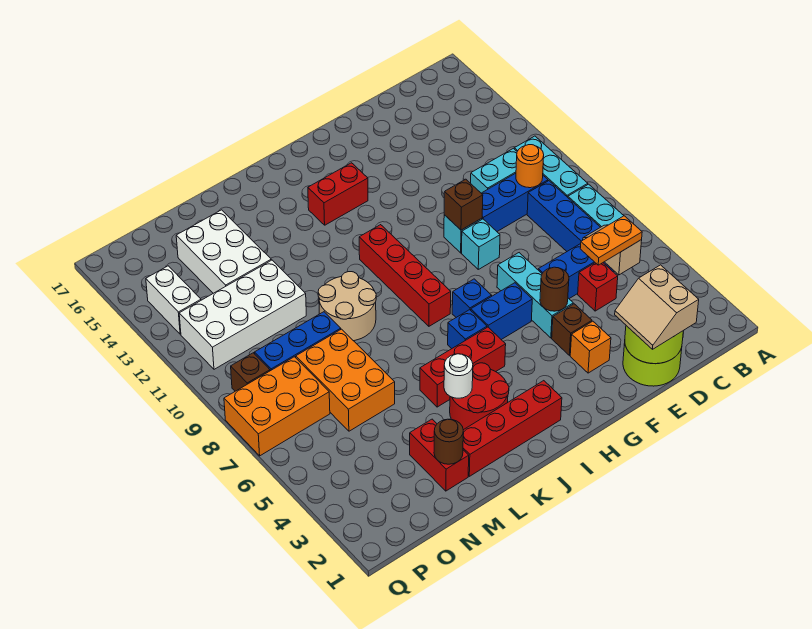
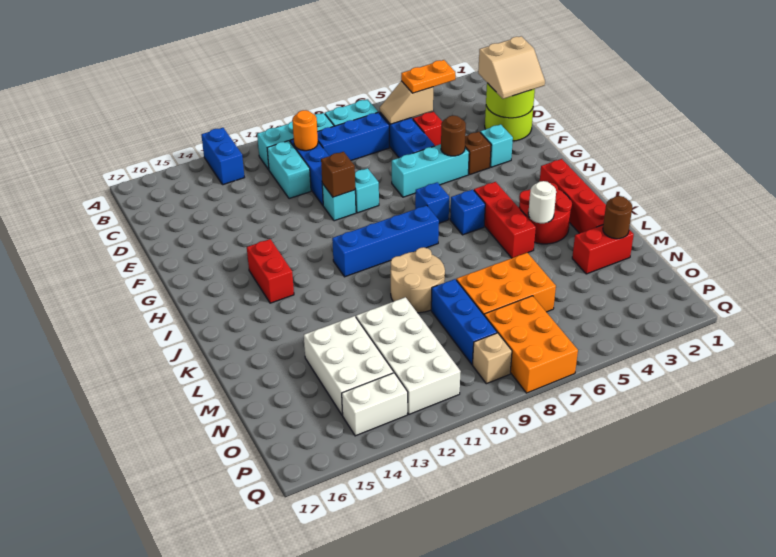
orange 1x2 plate [580,216,642,265] -> orange 1x2 plate turned to [401,60,455,93]
orange 1x1 brick [570,321,611,373] -> cyan 1x1 brick [480,124,513,167]
blue 1x2 brick [471,283,532,340] -> blue 1x2 brick moved to [201,128,245,185]
red 1x4 brick [359,225,451,326] -> blue 1x4 brick [332,205,439,277]
white 2x3 brick [176,210,271,293] -> white 2x3 brick turned to [304,316,394,415]
brown 1x1 brick [231,353,270,391] -> tan 1x1 brick [473,333,512,384]

